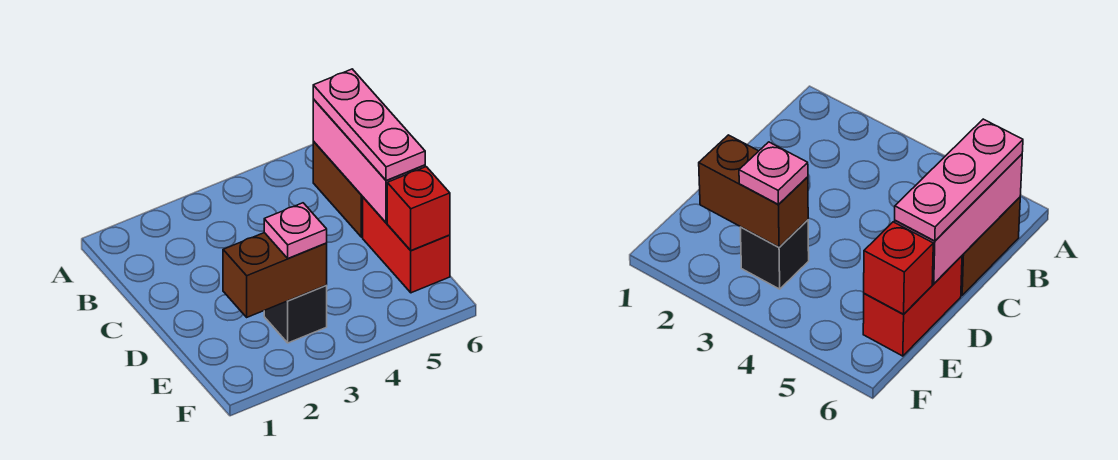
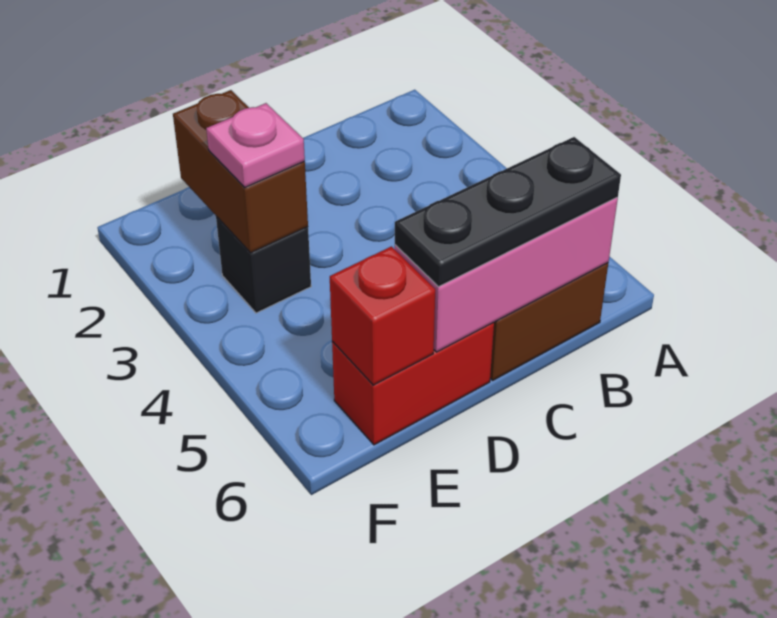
pink 1x3 plate [313,69,425,181] -> black 1x3 plate [395,137,621,287]

